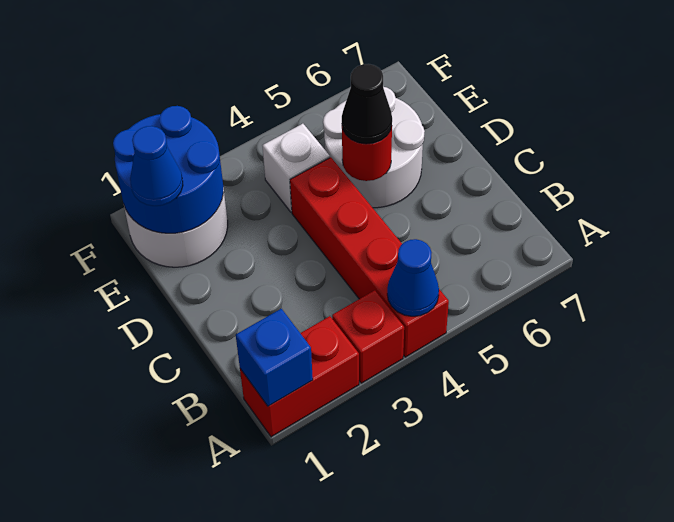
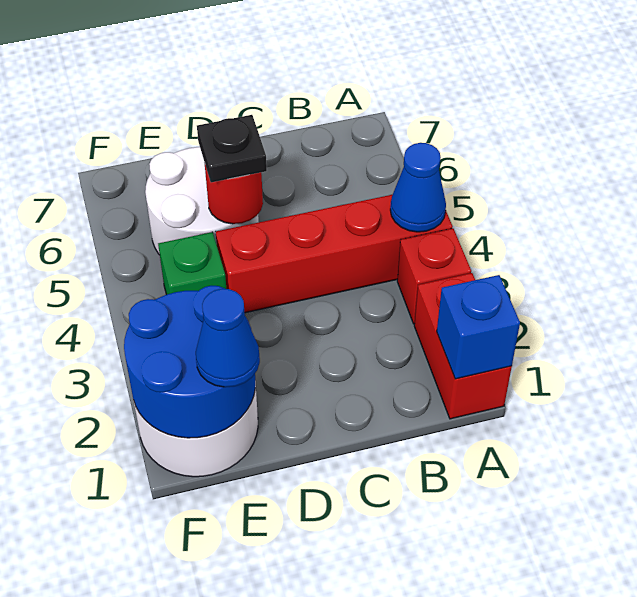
black 1x1 cone [342,64,392,144] -> black 1x1 plate [197,115,267,182]
white 1x1 brick [262,124,330,212] -> green 1x1 brick [158,232,226,295]

